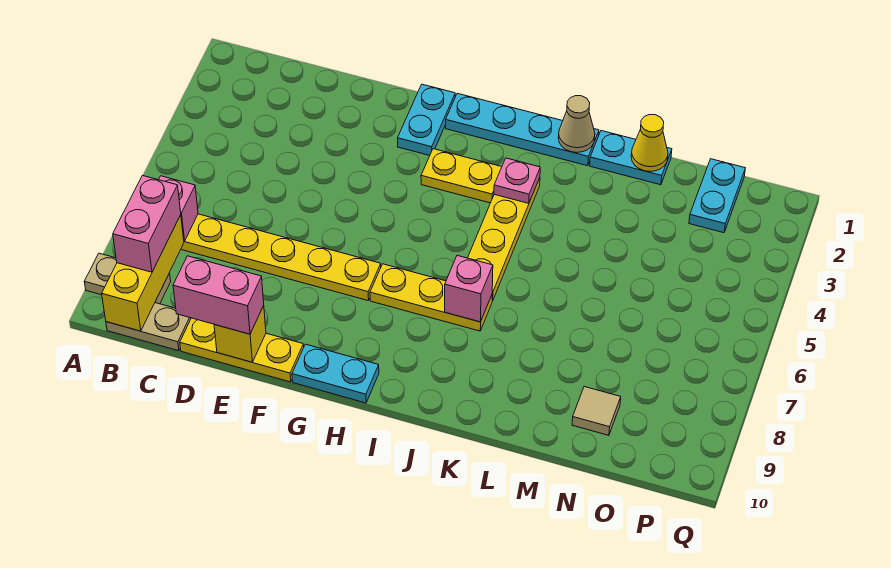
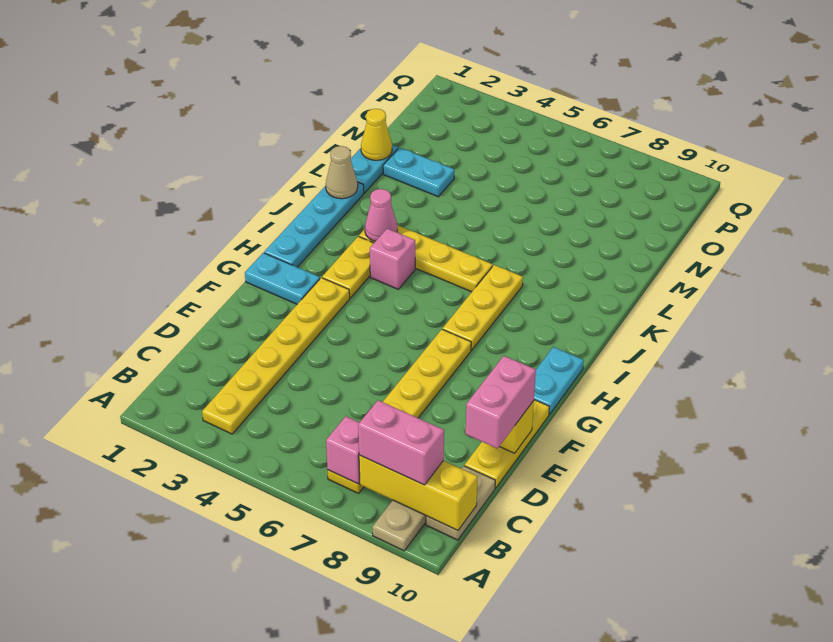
none -> yellow 1x6 plate [202,278,350,434]
pink 1x1 plate [494,158,540,203] -> pink 1x1 cone [365,189,397,241]
pink 1x1 brick [445,255,493,322] -> pink 1x1 brick moved to [370,229,415,289]
tan 1x1 tile [572,387,621,435] -> none
cyan 1x2 plate [689,159,745,233] -> cyan 1x2 plate moved to [383,148,454,197]

